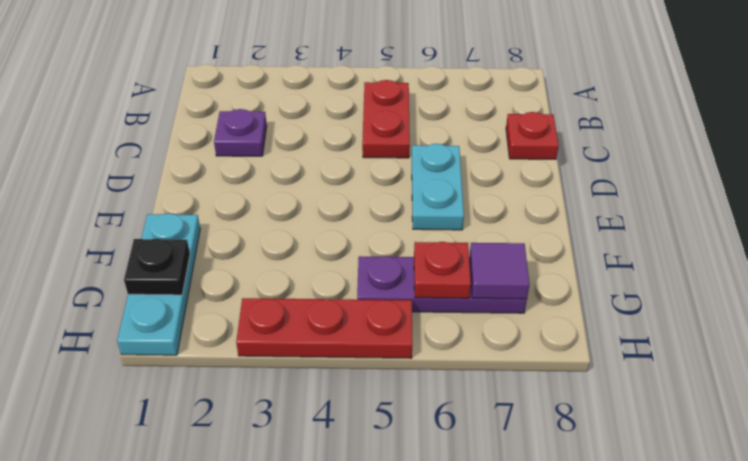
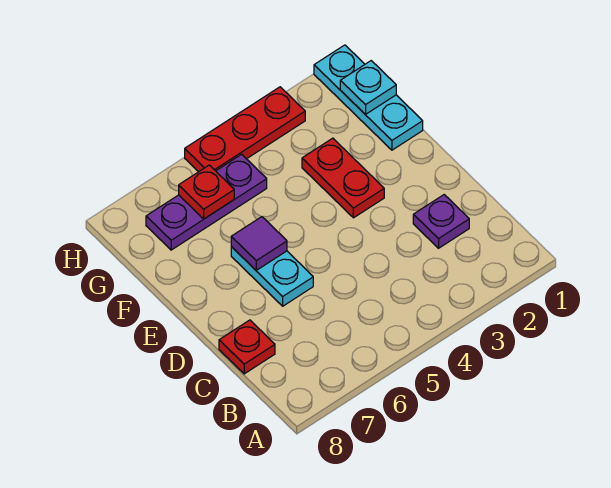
red 1x2 plate [362,80,410,158] -> red 1x2 plate moved to [302,138,384,218]
black 1x1 plate [124,239,190,295] -> cyan 1x1 plate [340,61,396,114]
purple 1x1 tile [469,243,530,299] -> purple 1x1 tile moved to [231,217,287,270]

